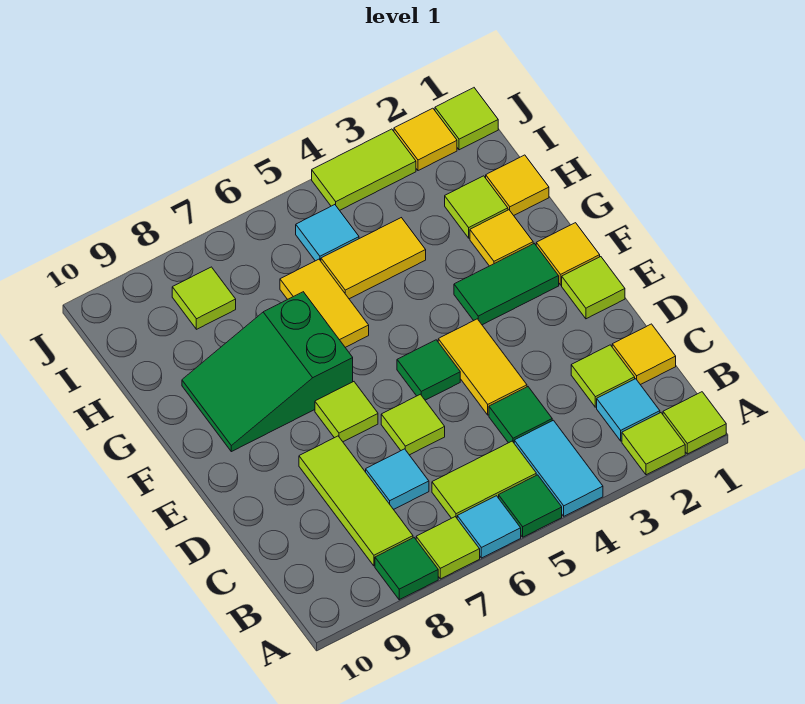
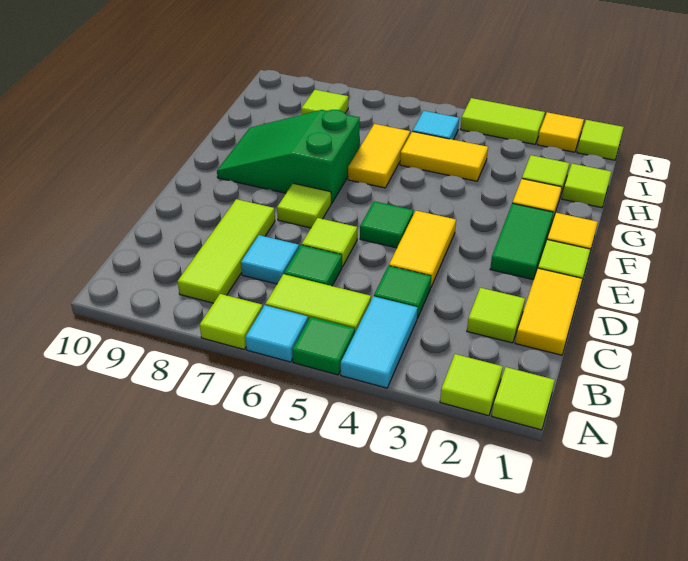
green 1x1 tile [375,538,438,600] -> green 1x1 tile moved to [284,245,342,286]
cyan 1x1 tile [597,379,660,441] -> none
yellow 1x1 tile [612,324,676,385] -> yellow 1x2 tile [515,268,582,355]
green 1x2 tile [454,244,559,325] -> green 1x2 tile turned to [490,203,553,279]
yellow 1x1 tile [486,155,549,215] -> lime 1x1 tile [562,164,611,208]

